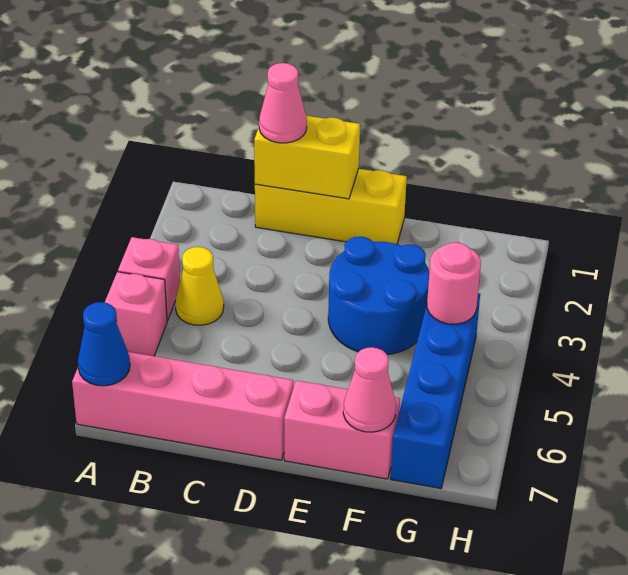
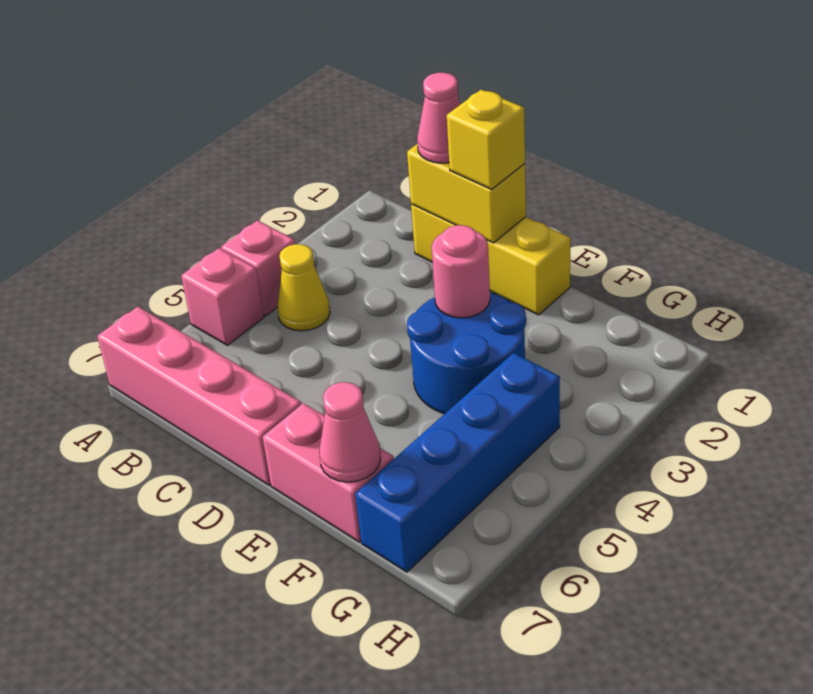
blue 1x1 cone [78,302,130,386] -> none
none -> yellow 1x1 brick [447,90,525,189]
pink 1x1 round brick [427,242,481,324] -> pink 1x1 round brick moved to [432,225,490,318]

